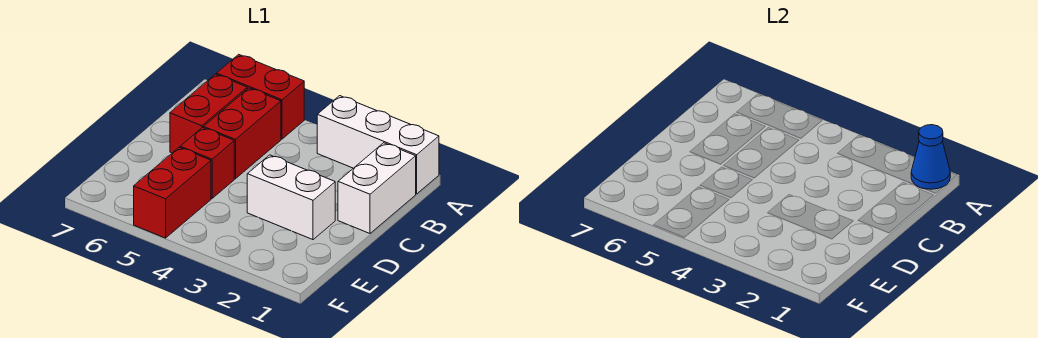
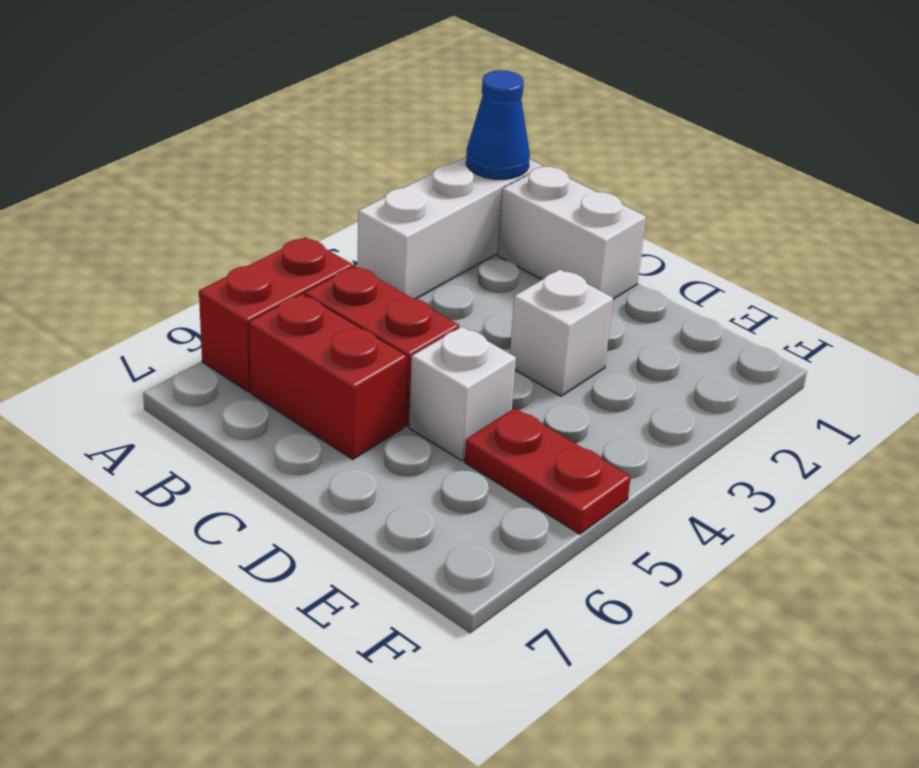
white 1x2 brick [247,155,335,240] -> white 1x1 brick [510,270,613,396]
red 1x1 brick [180,128,234,198] -> white 1x1 brick [409,327,516,461]
red 1x2 brick [134,147,211,238] -> red 1x2 plate [464,408,631,534]

